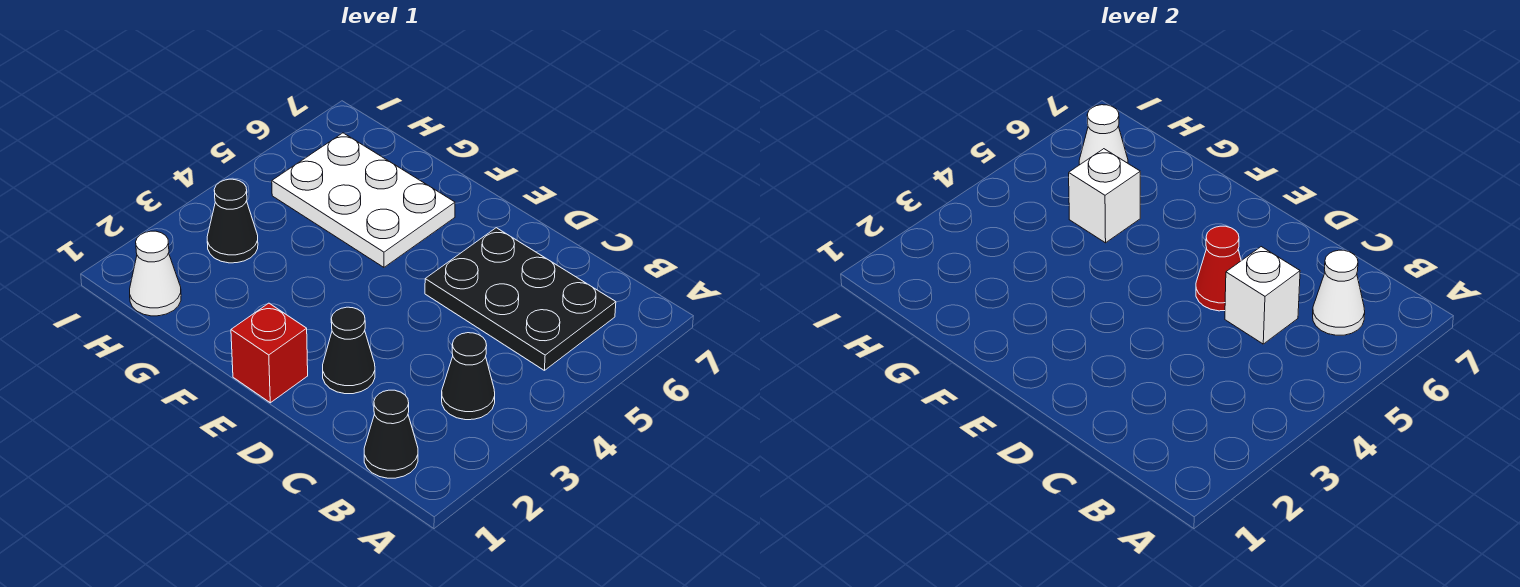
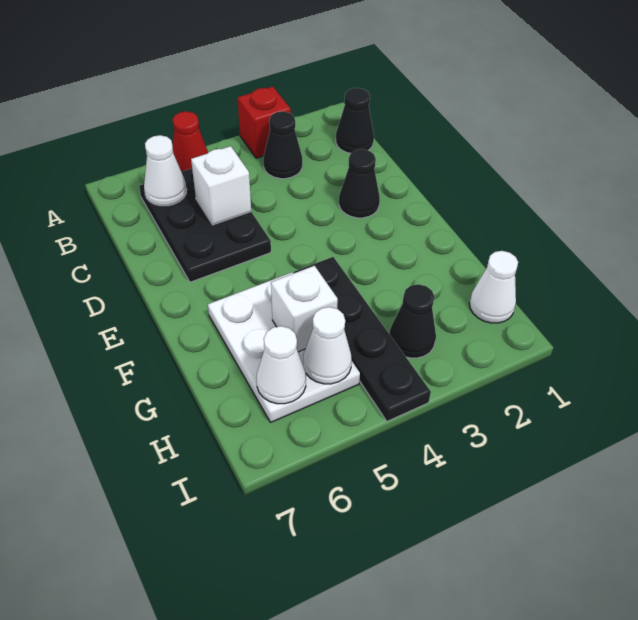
red 1x1 cone [1196,226,1241,311] -> red 1x1 cone moved to [172,111,208,172]
red 1x1 brick [231,303,308,403] -> red 1x1 brick moved to [238,87,291,158]
none -> black 1x4 plate [294,257,431,421]
none -> white 1x1 cone [303,307,352,384]

